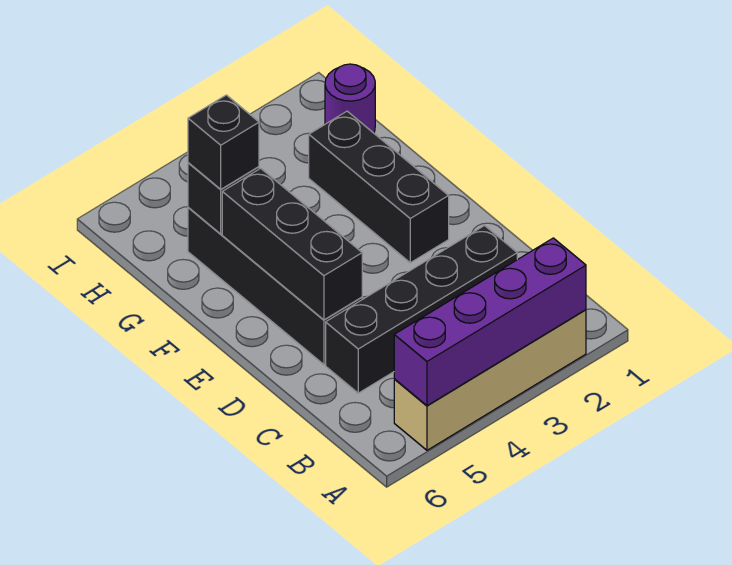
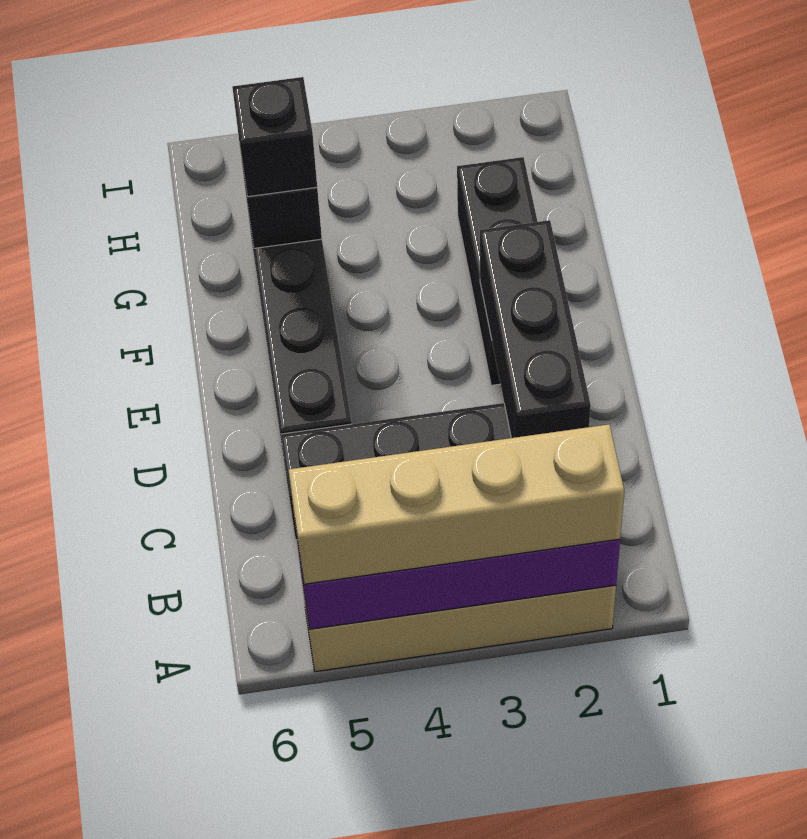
none -> tan 1x4 brick [289,424,624,584]
black 1x3 brick [222,168,362,320] -> black 1x3 brick moved to [480,220,591,438]
purple 1x1 round brick [325,64,375,133] -> none

